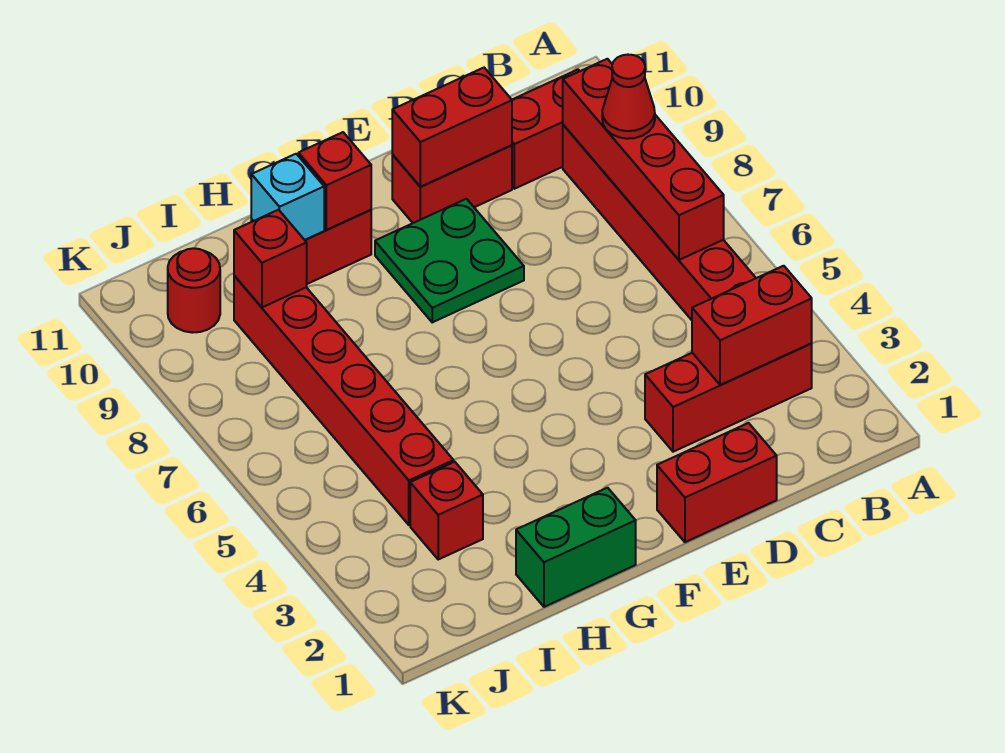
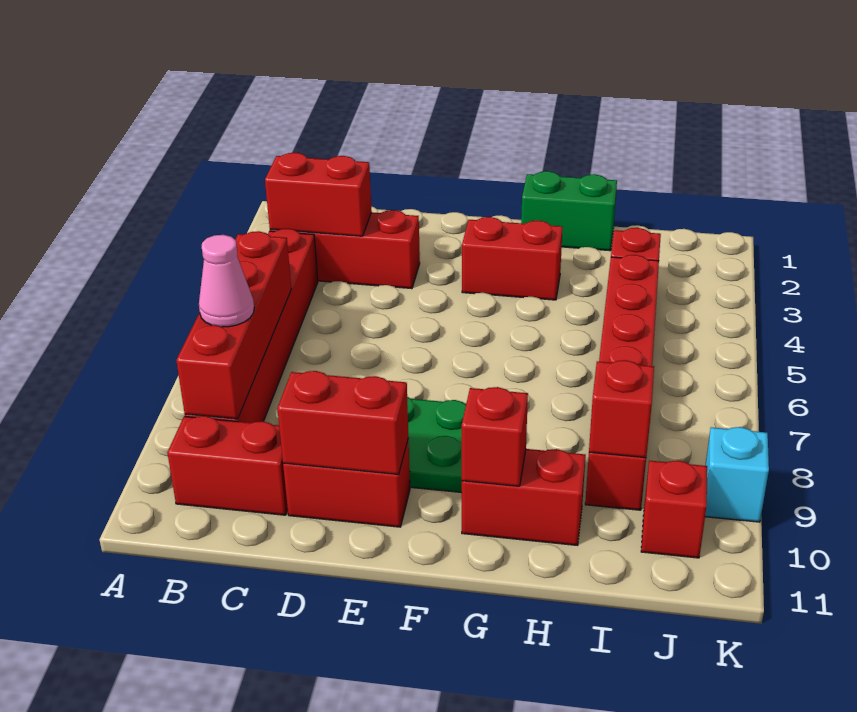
red 1x1 cone [602,55,655,139] -> pink 1x1 cone [199,235,254,327]
red 1x2 brick [657,423,777,542] -> red 1x2 brick moved to [462,217,563,300]
cyan 1x1 brick [251,154,324,240] -> cyan 1x1 brick moved to [705,427,769,522]
red 1x1 round brick [168,248,220,333] -> red 1x1 brick [641,461,707,558]

